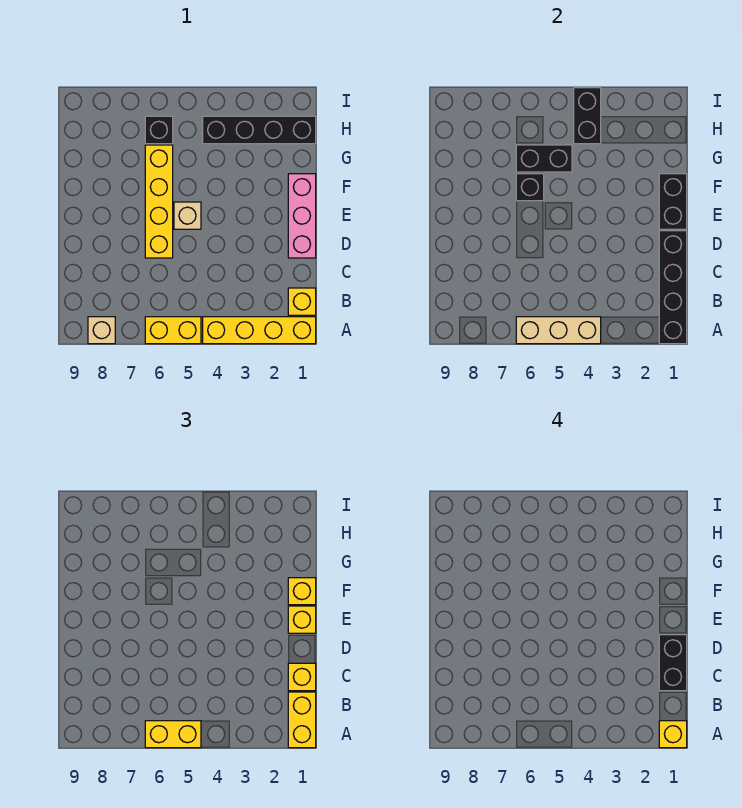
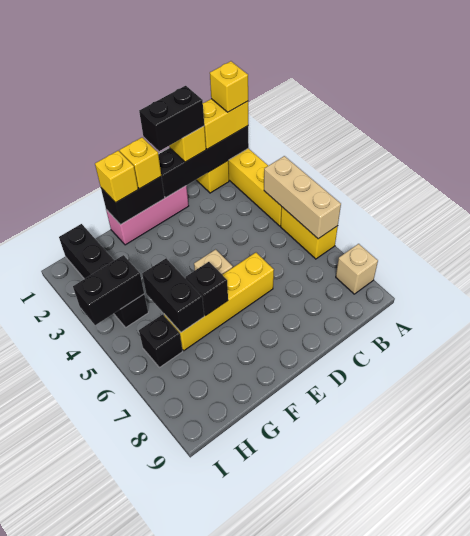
yellow 1x2 brick [145,721,201,748] -> none

